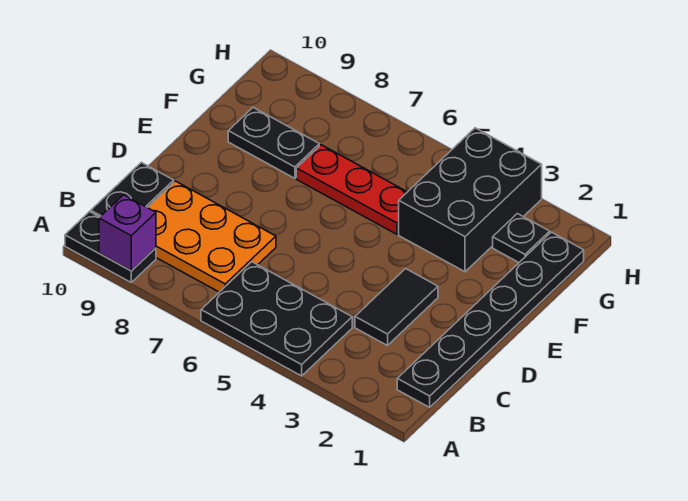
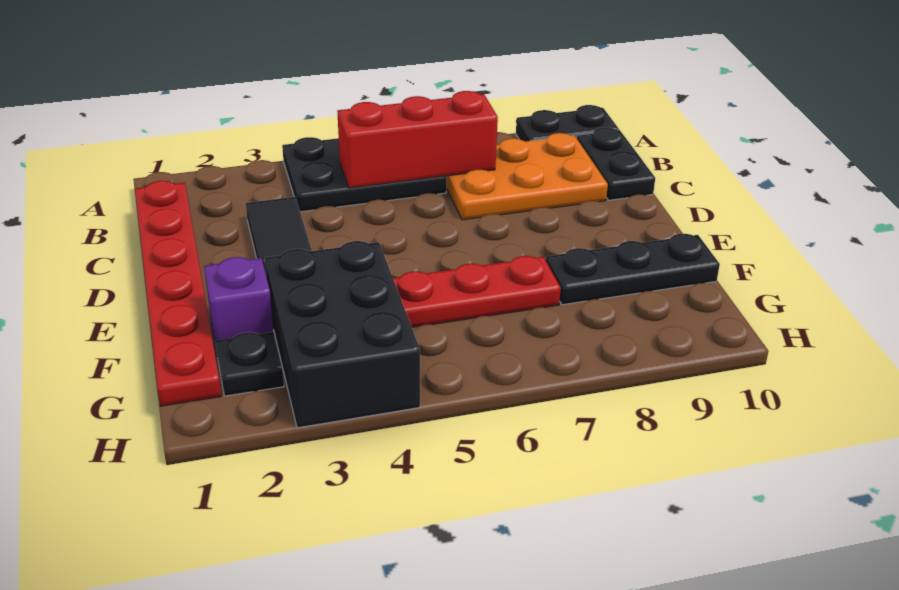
purple 1x1 brick [99,195,156,271] -> purple 1x1 brick moved to [204,257,273,351]
black 1x6 plate [397,232,584,407] -> red 1x6 plate [135,181,221,406]
none -> red 1x3 brick [337,91,498,188]
black 1x2 plate [228,107,319,178] -> black 1x3 plate [546,234,720,305]

